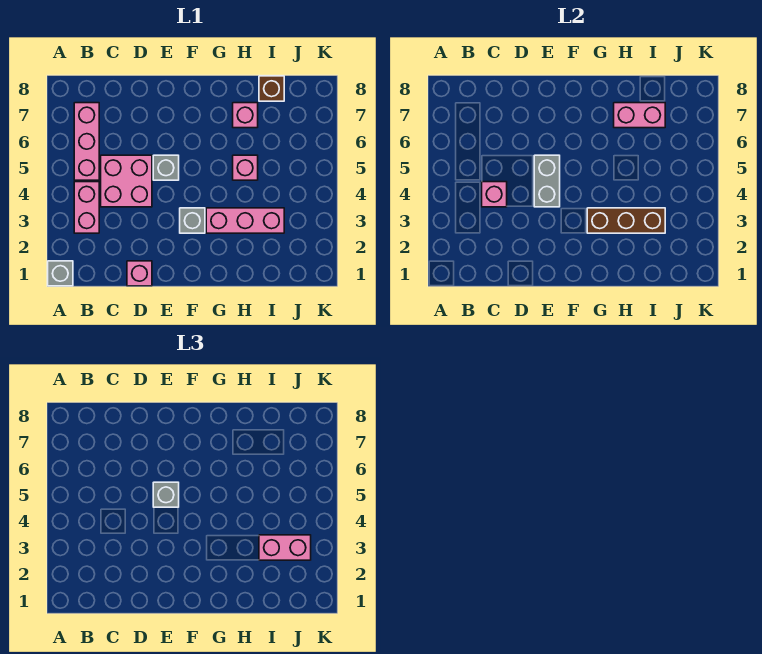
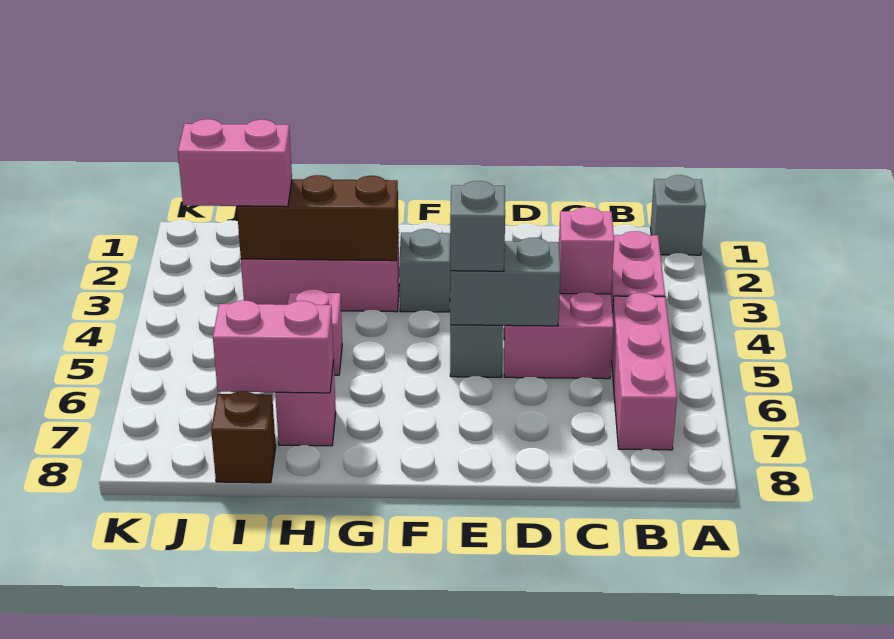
pink 1x1 brick [127,261,152,286] -> none
grey 1x2 brick [534,155,560,207] -> grey 1x2 brick turned to [450,238,560,326]

